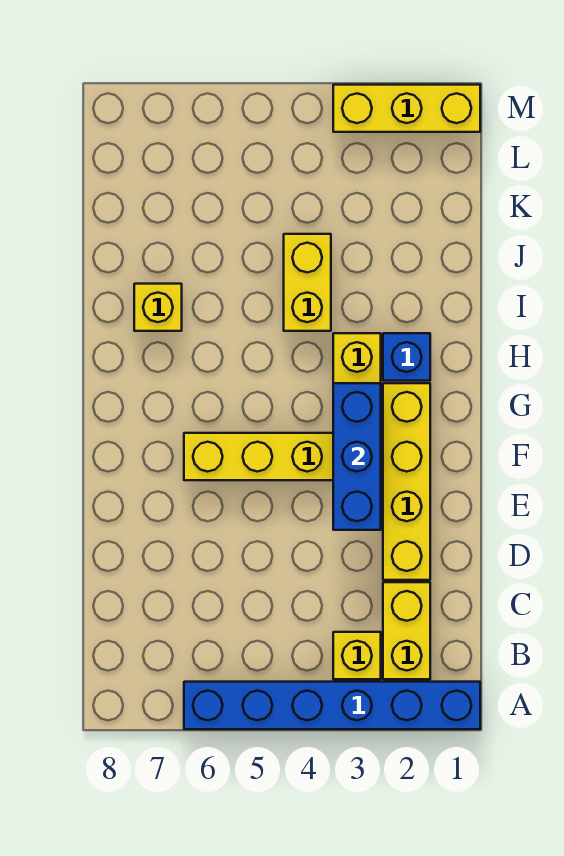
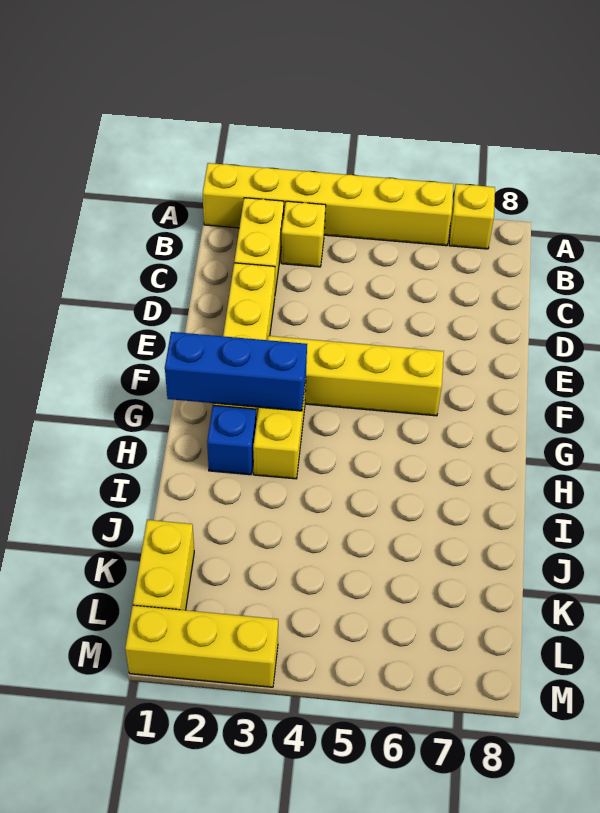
blue 1x6 brick [184,682,480,729] -> yellow 1x6 brick [203,163,453,246]
blue 1x3 brick [333,383,381,530] -> blue 1x3 brick turned to [165,332,307,411]
yellow 1x2 brick [284,234,331,331] -> yellow 1x2 brick moved to [133,520,194,610]
yellow 1x1 brick [134,284,182,331] -> yellow 1x1 brick moved to [449,184,495,249]

